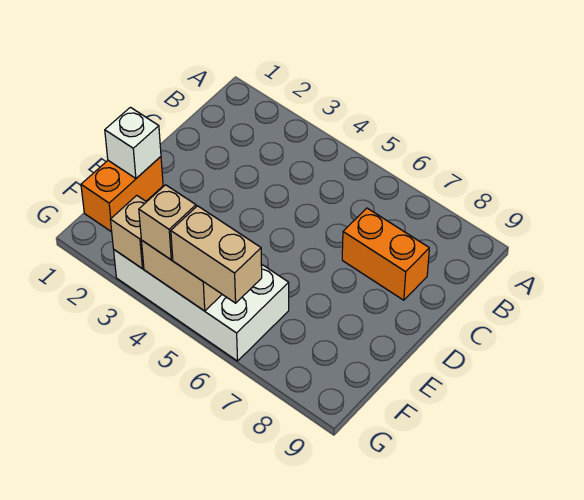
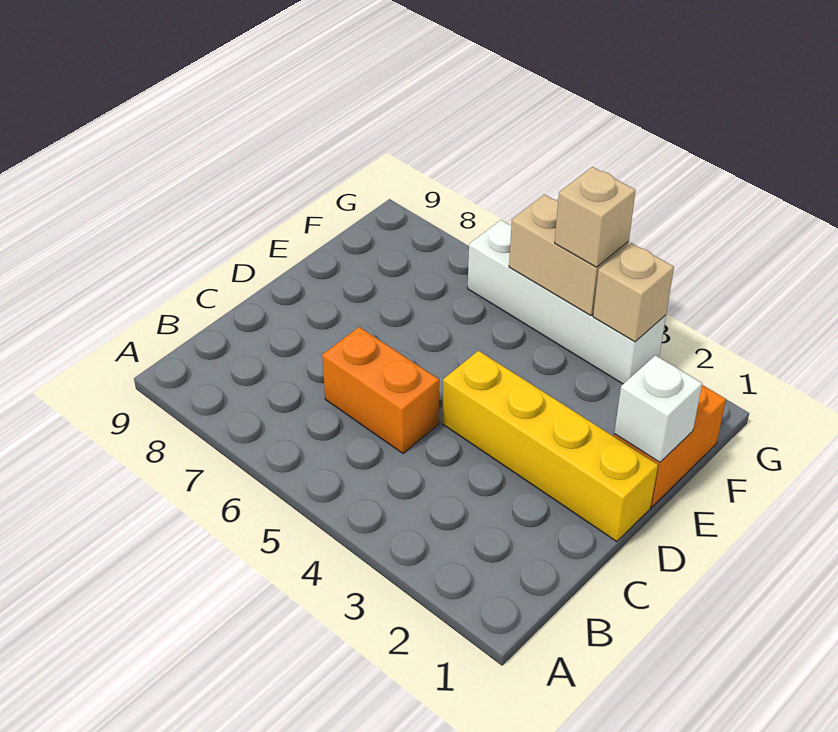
orange 1x2 brick [342,208,429,300] -> orange 1x2 brick moved to [322,327,439,453]
none -> yellow 1x4 brick [442,351,658,542]
white 2x4 brick [114,250,289,361] -> white 1x4 brick [468,220,666,384]
tan 1x2 brick [171,206,262,303] -> none

